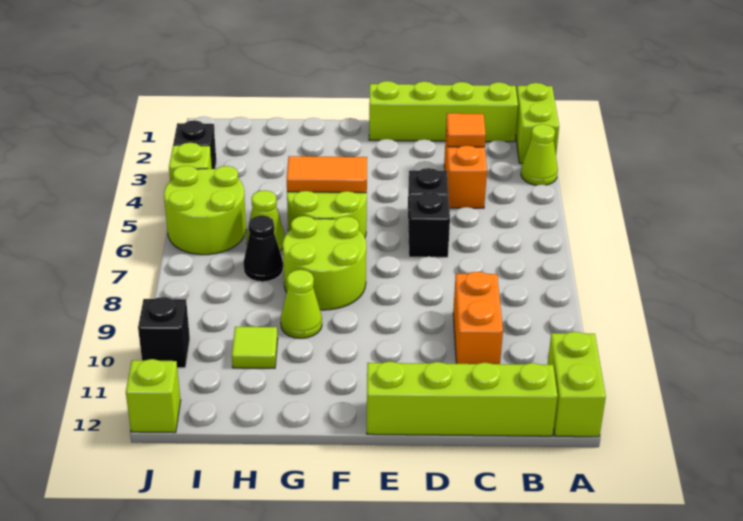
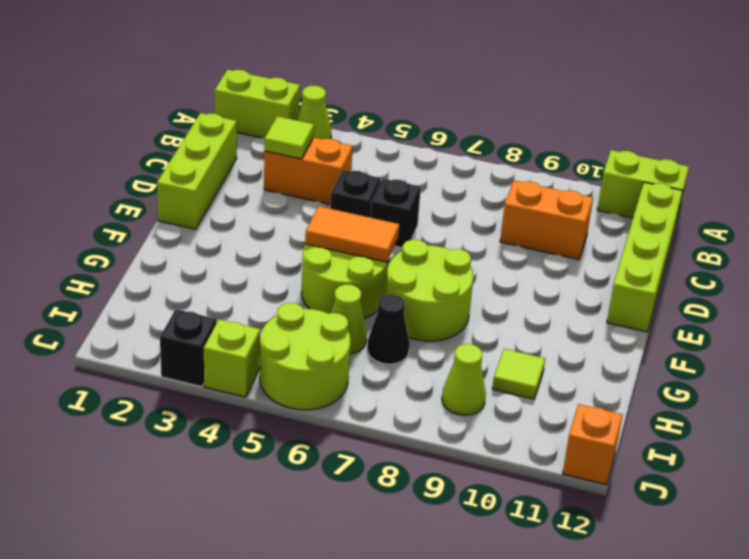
lime 1x4 brick [369,81,518,142] -> lime 1x3 brick [157,113,237,229]
orange 1x1 tile [446,113,486,147] -> lime 1x1 tile [264,116,314,159]
orange 1x2 tile [287,156,367,193] -> orange 1x2 tile turned to [305,206,399,262]
lime 1x1 cone [281,270,322,339] -> lime 1x1 cone moved to [442,344,486,415]
black 1x1 brick [138,297,190,368] -> none
lime 1x1 brick [126,359,181,433] -> orange 1x1 brick [563,404,622,485]

